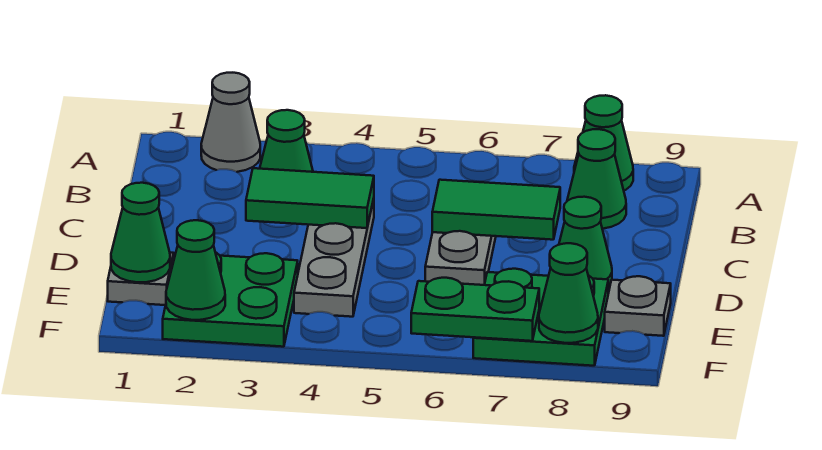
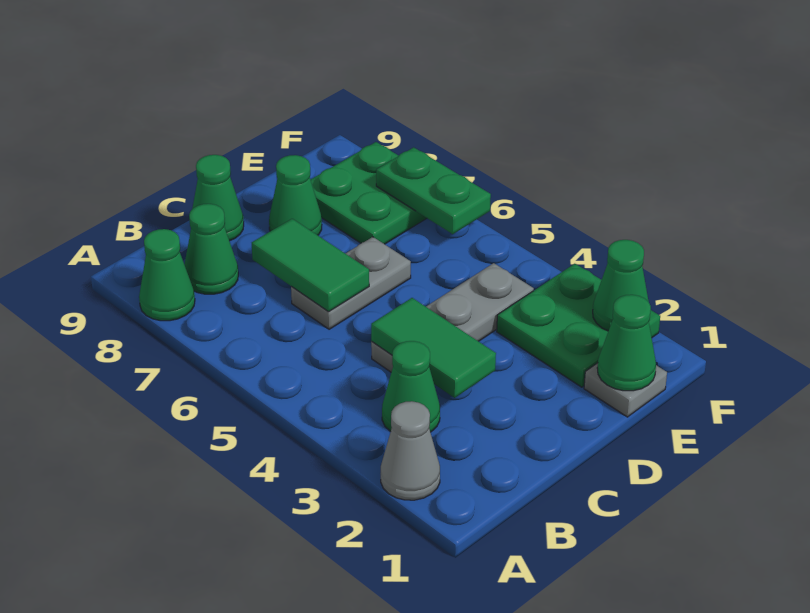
grey 1x1 plate [605,276,671,336] -> none
green 1x1 cone [539,243,598,343] -> green 1x1 cone moved to [192,155,244,241]

